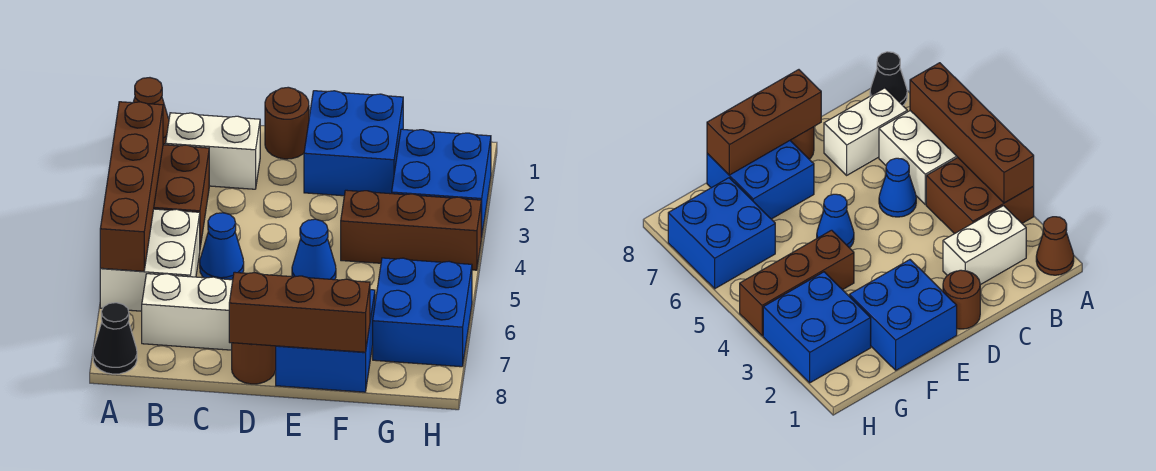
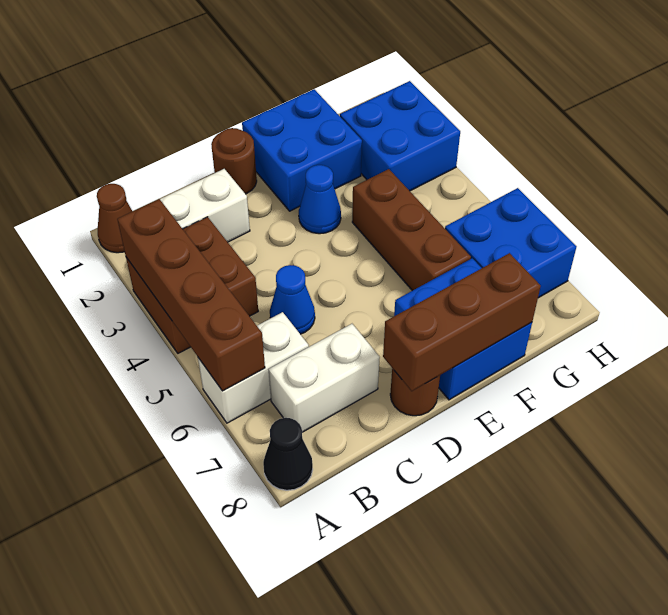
white 2x2 brick [100,209,200,311] -> white 1x2 brick [198,312,309,423]
blue 1x1 cone [292,219,336,280] -> blue 1x1 cone moved to [299,165,341,234]
brown 1x3 brick [341,190,481,270] -> brown 1x3 brick turned to [352,169,471,291]

